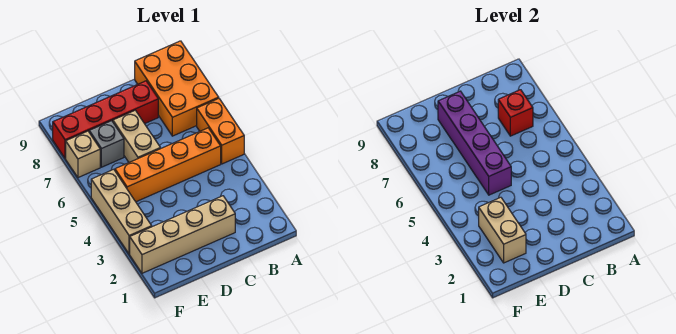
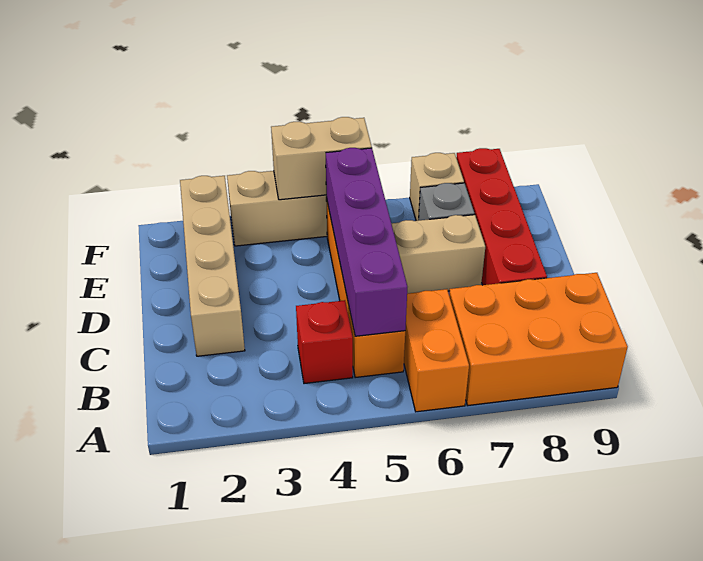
orange 1x2 brick [197,99,244,164] -> orange 1x2 brick turned to [404,289,469,412]
red 1x1 brick [498,90,533,136] -> red 1x1 brick moved to [296,300,353,384]
purple 1x4 brick [438,91,511,195] -> purple 1x4 brick turned to [326,148,407,336]
tan 1x2 brick [479,197,526,263] -> tan 1x2 brick moved to [271,117,372,200]

